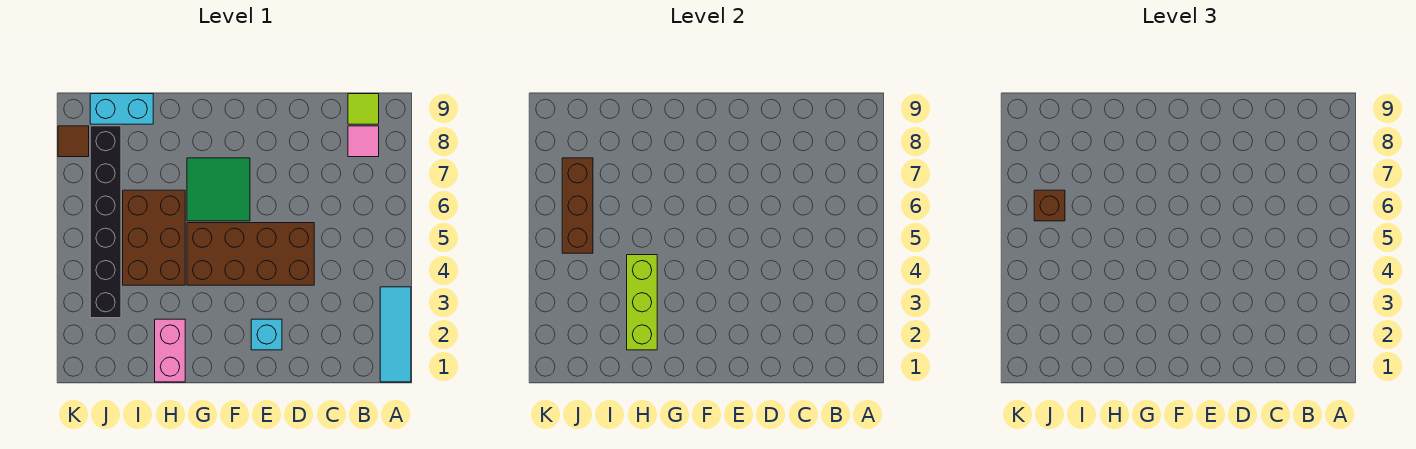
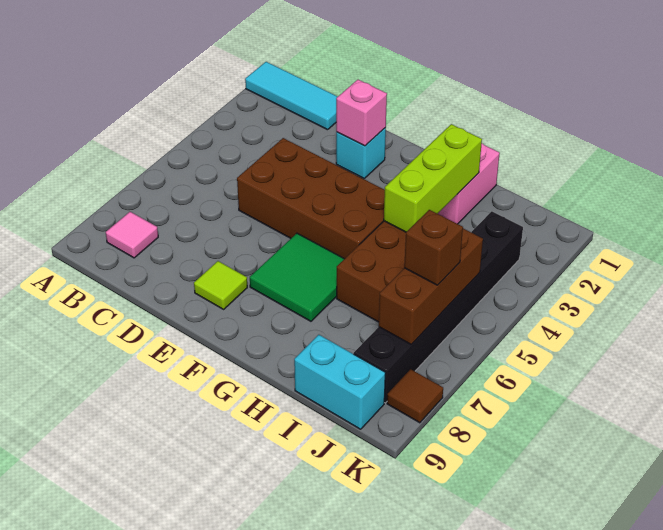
cyan 1x3 tile [380,287,411,382] -> cyan 1x3 tile turned to [245,62,338,130]
lime 1x1 tile [348,94,379,124] -> lime 1x1 tile moved to [194,261,247,309]
none -> pink 1x1 brick [336,80,387,146]

